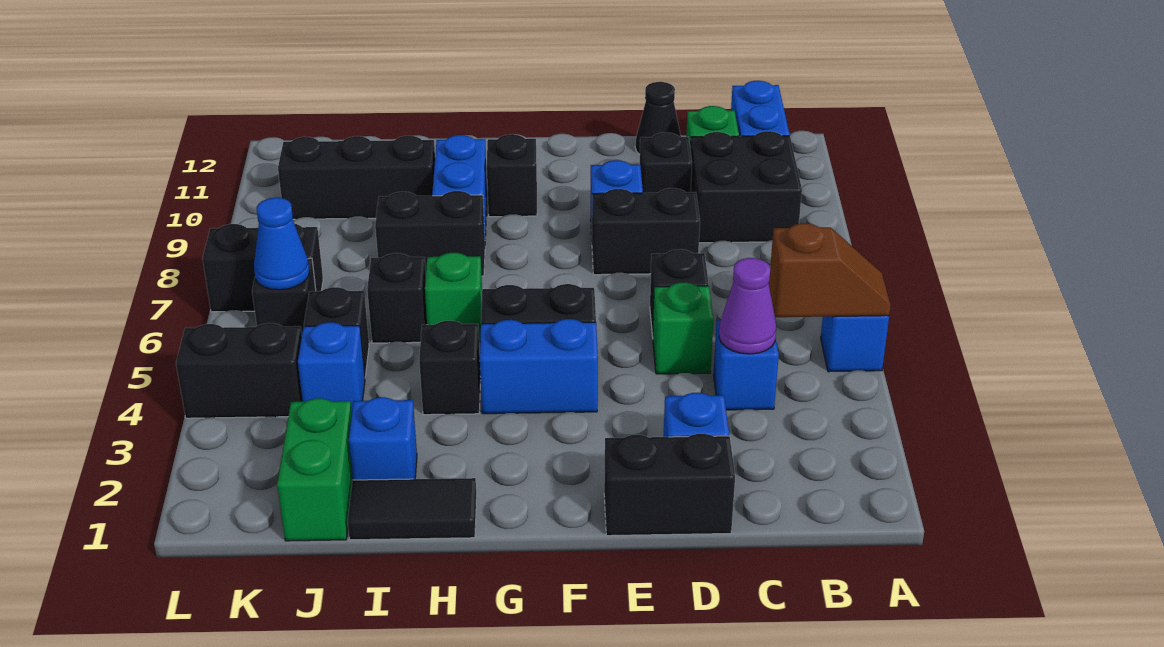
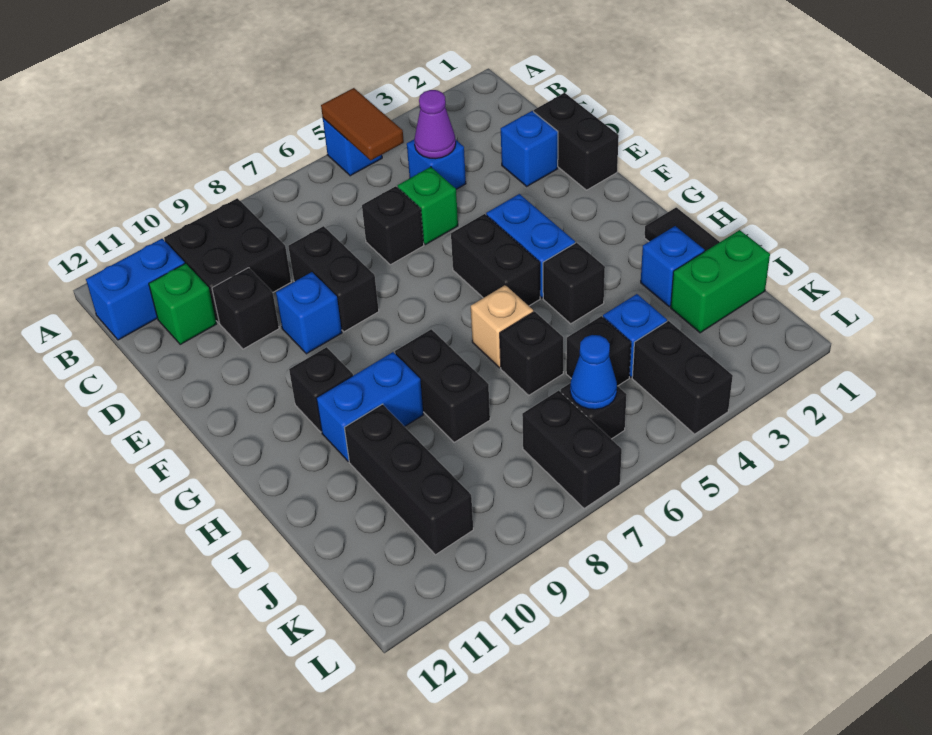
brown 1x2 slope [769,223,891,317] -> brown 1x2 tile [321,88,404,160]
black 1x1 cone [635,82,681,155] -> none
green 1x1 brick [425,253,482,342] -> tan 1x1 brick [471,285,533,368]

